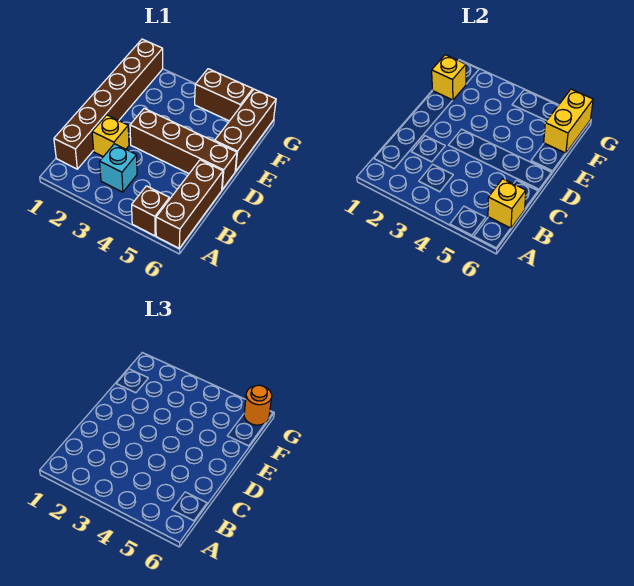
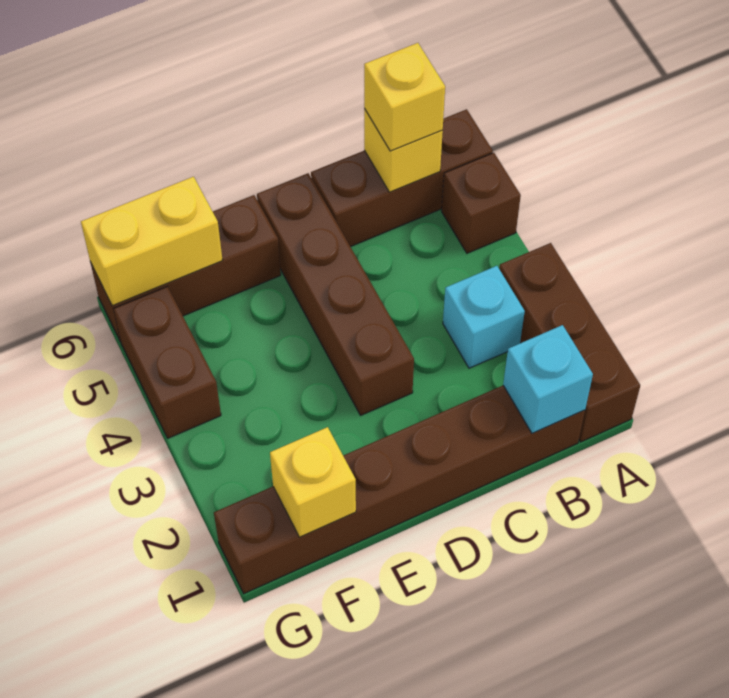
none -> brown 1x3 brick [499,243,640,442]
none -> cyan 1x1 brick [503,325,593,433]
yellow 1x1 brick [92,115,129,157] -> yellow 1x1 brick moved to [364,43,445,151]
orange 1x1 round brick [244,385,272,425] -> none

